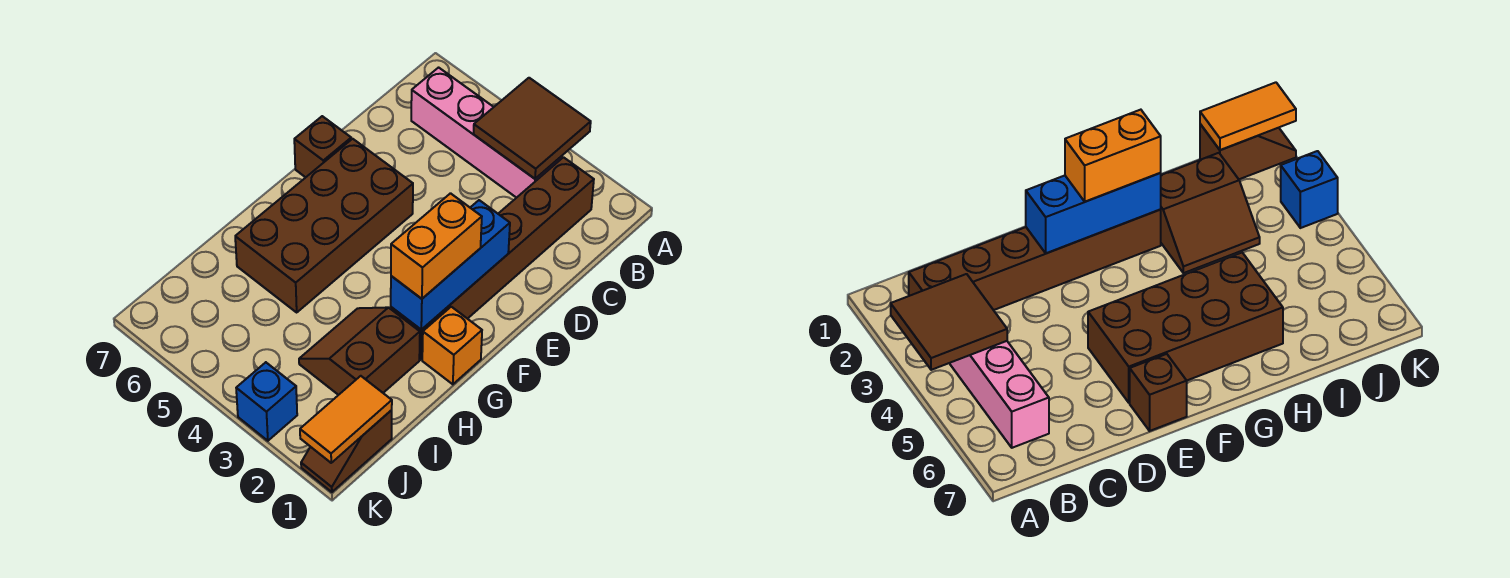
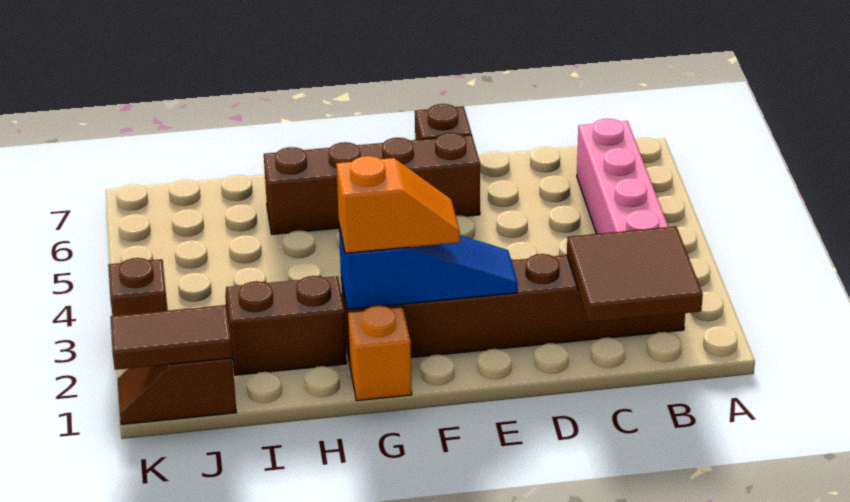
brown 2x2 tile [474,78,591,179] -> brown 2x2 tile moved to [567,226,703,323]
blue 1x3 brick [391,200,510,330] -> blue 1x3 slope [339,225,518,310]
brown 2x4 brick [235,139,413,312] -> brown 1x4 brick [264,133,480,234]
orange 1x2 brick [391,193,482,299] -> orange 1x2 slope [336,156,460,253]
orange 1x2 tile [300,376,392,463] -> brown 1x2 tile [110,305,232,370]
blue 1x1 brick [236,362,297,441] -> brown 1x1 brick [108,258,168,316]

